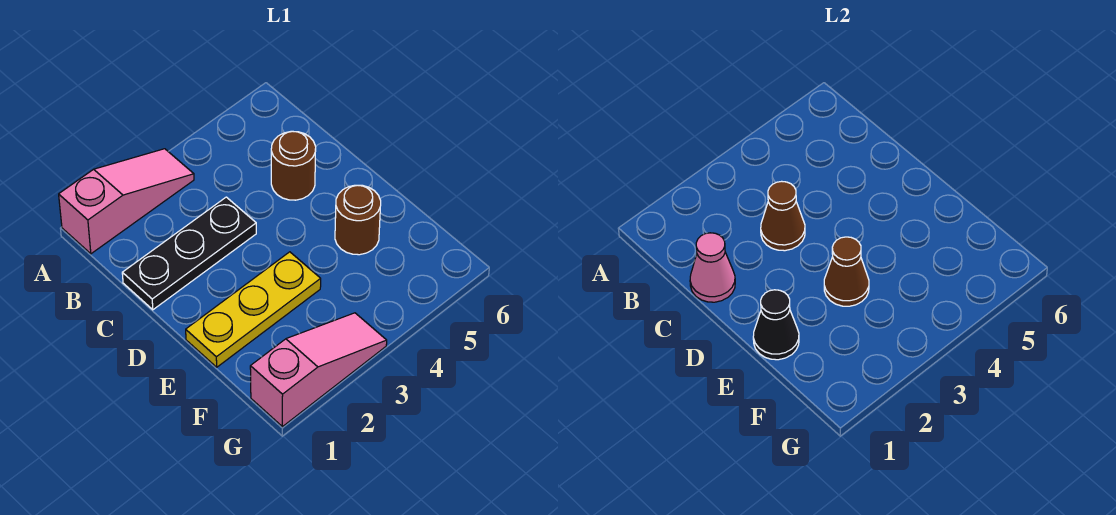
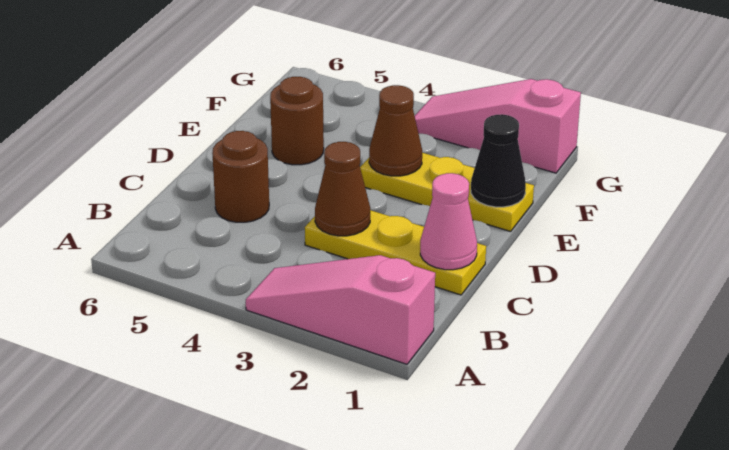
black 1x3 plate [122,197,256,310] -> yellow 1x3 plate [305,210,486,295]

